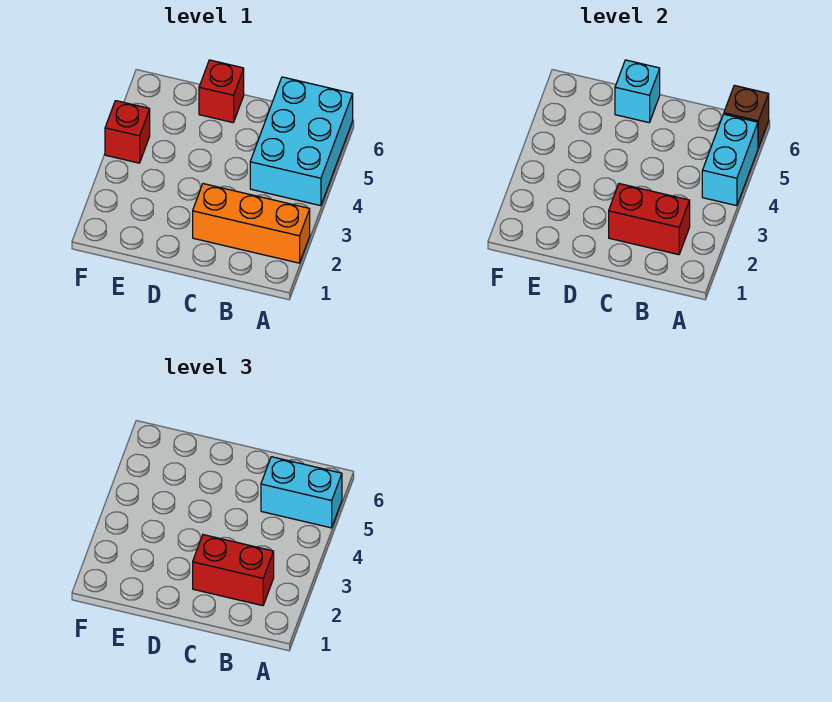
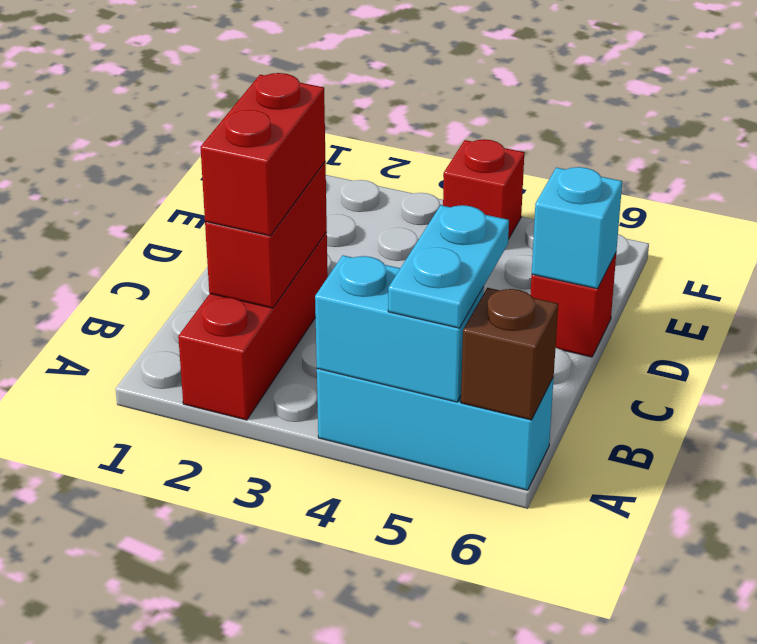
orange 1x3 brick [193,184,310,263] -> red 1x3 brick [178,232,328,420]
cyan 2x3 brick [250,77,353,206] -> cyan 1x3 brick [317,369,554,490]
cyan 1x2 brick [261,457,342,528] -> cyan 1x2 plate [388,205,509,328]

